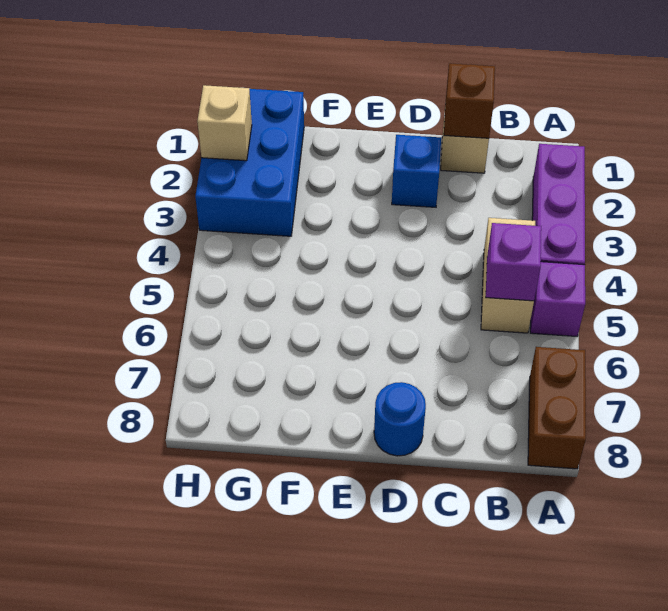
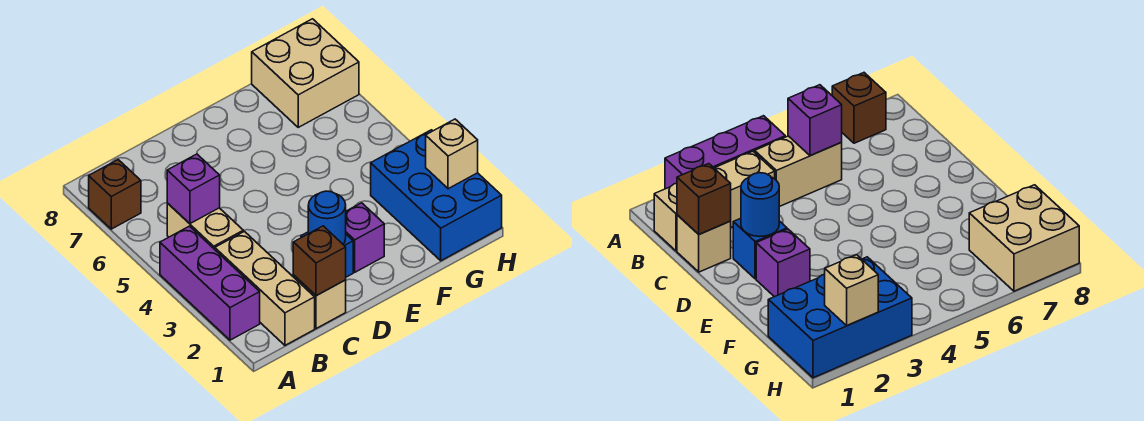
purple 1x1 brick [530,262,585,336] -> purple 1x1 brick moved to [346,203,384,272]
brown 1x2 brick [528,347,586,469] -> brown 1x1 brick [89,160,141,229]
none -> tan 1x3 brick [215,231,315,345]
blue 1x1 round brick [374,382,426,456] -> blue 1x1 round brick moved to [308,191,346,244]
none -> tan 2x2 brick [252,19,359,127]

